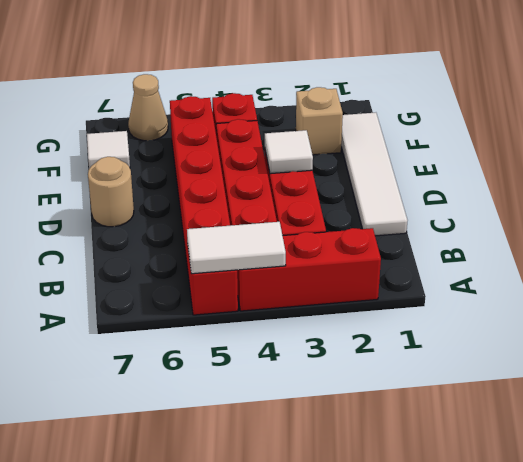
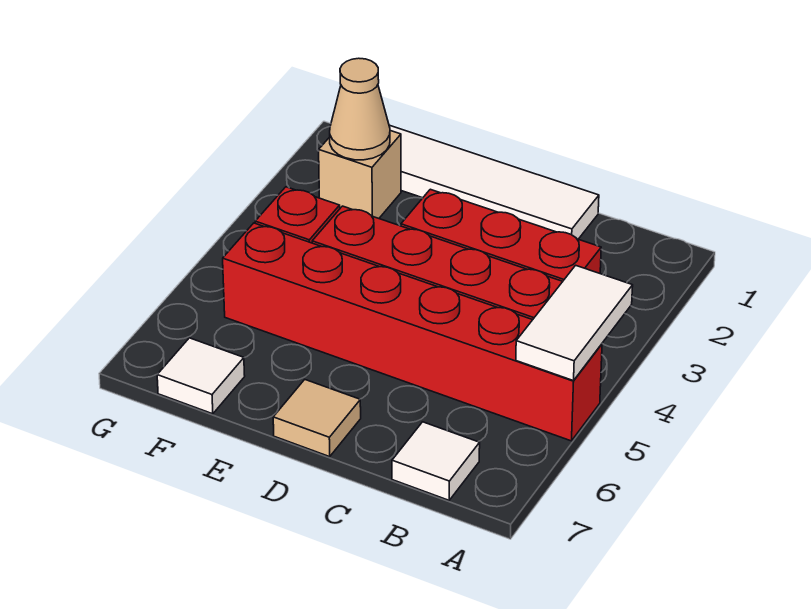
red 1x3 brick [237,228,381,311] -> none
white 1x1 tile [264,130,313,174] -> white 1x1 tile moved to [392,422,480,500]
tan 1x1 round brick [88,157,134,227] -> tan 1x1 tile [273,380,361,457]
tan 1x1 cone [128,74,168,141] -> tan 1x1 cone moved to [330,58,390,160]

